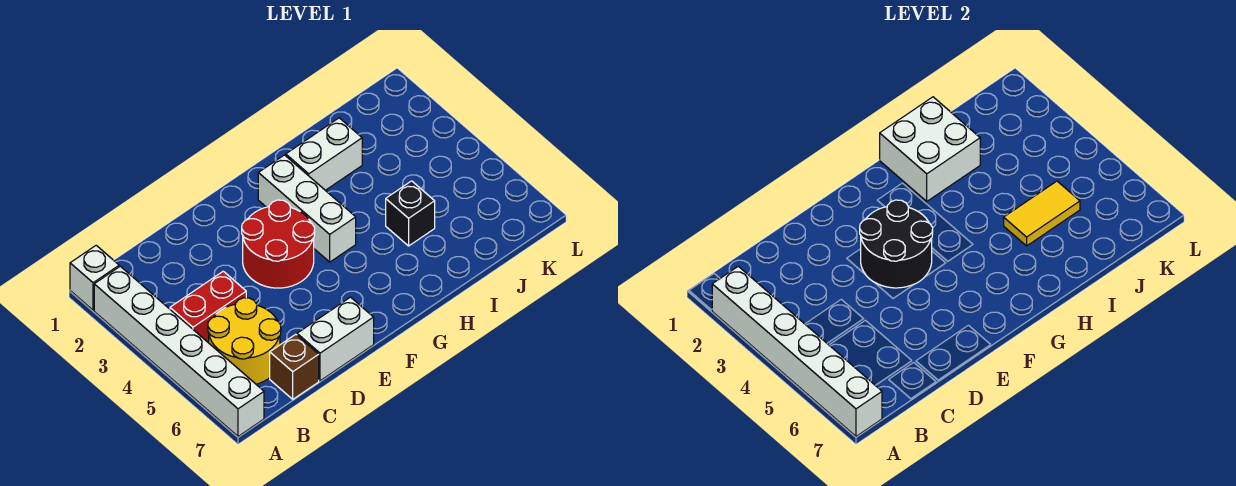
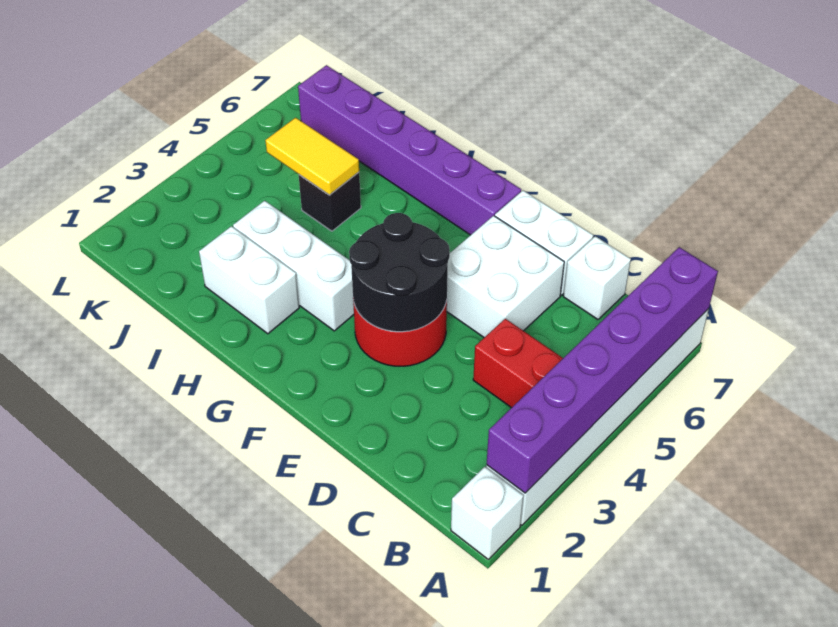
white 1x6 brick [712,266,882,436] -> purple 1x6 brick [487,247,718,493]
yellow 2x2 round brick [208,298,281,384] -> none
brown 1x1 brick [270,334,319,399] -> white 1x1 brick [563,236,631,319]
none -> purple 1x6 brick [298,65,521,235]
white 1x3 brick [258,155,356,262] -> white 1x3 brick turned to [233,201,354,331]
white 2x2 brick [880,97,980,201] -> white 2x2 brick moved to [447,216,564,337]

